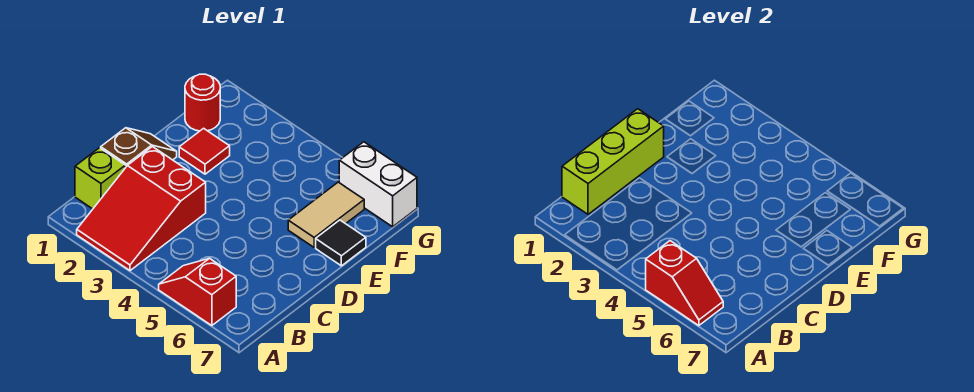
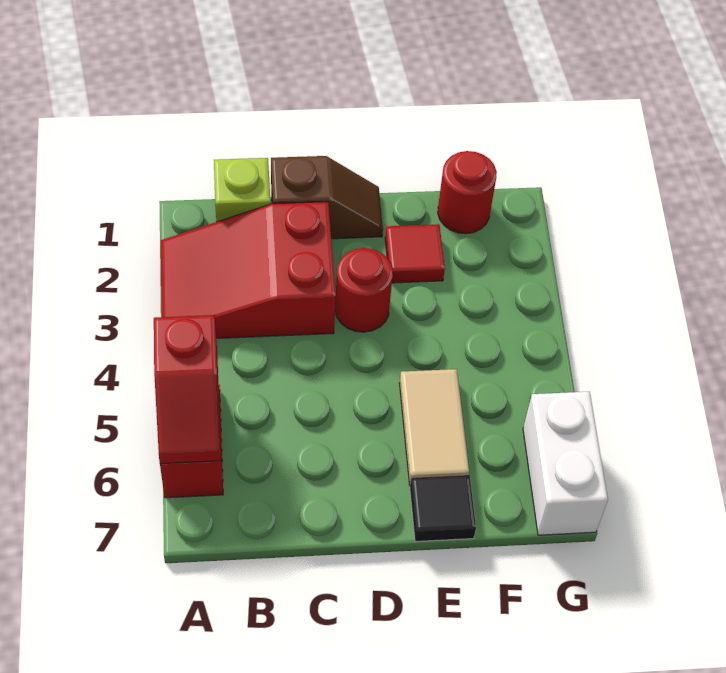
lime 1x3 brick [562,109,664,214] -> none
none -> red 1x1 round brick [335,248,393,332]
tan 1x2 tile [288,182,364,247] -> tan 1x2 tile turned to [399,369,469,485]

